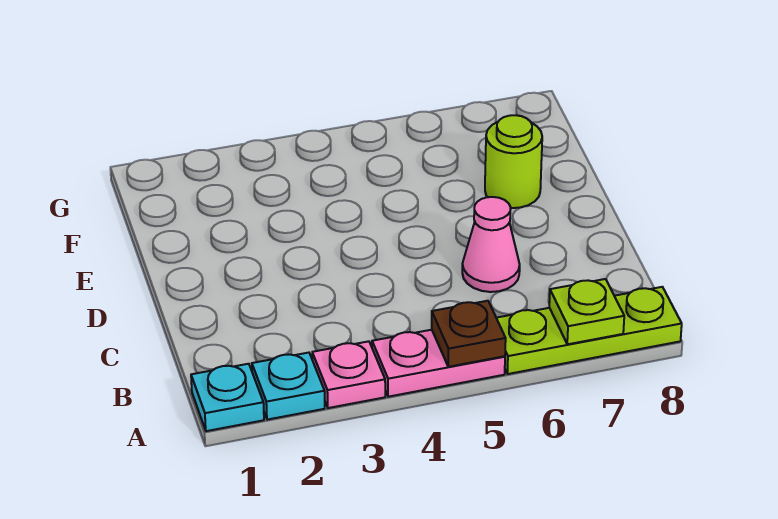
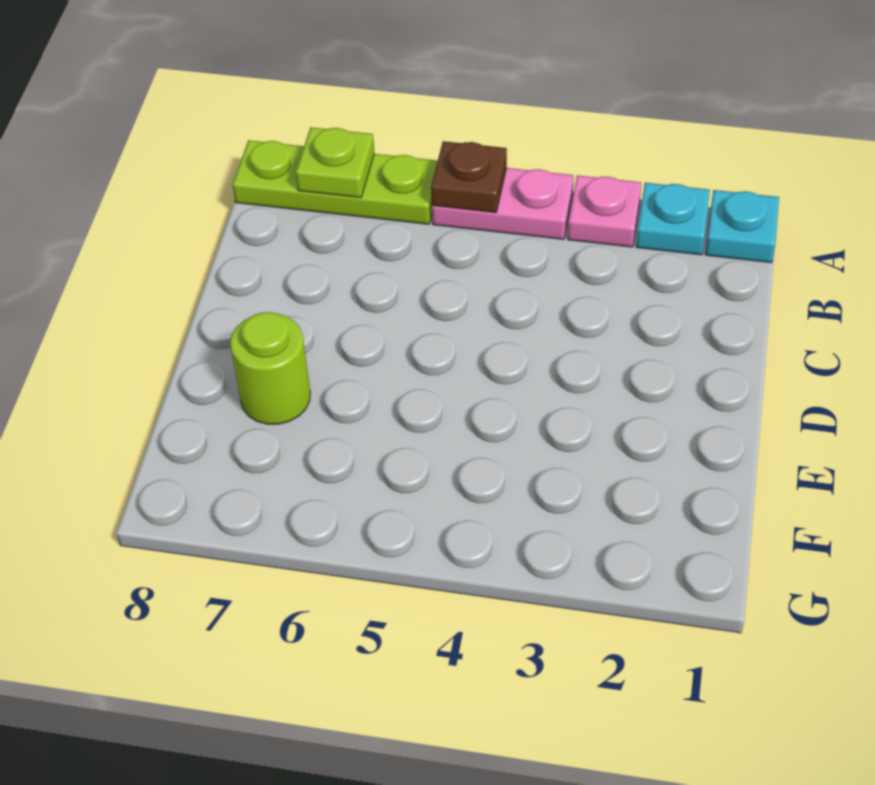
pink 1x1 cone [462,197,520,292] -> none

